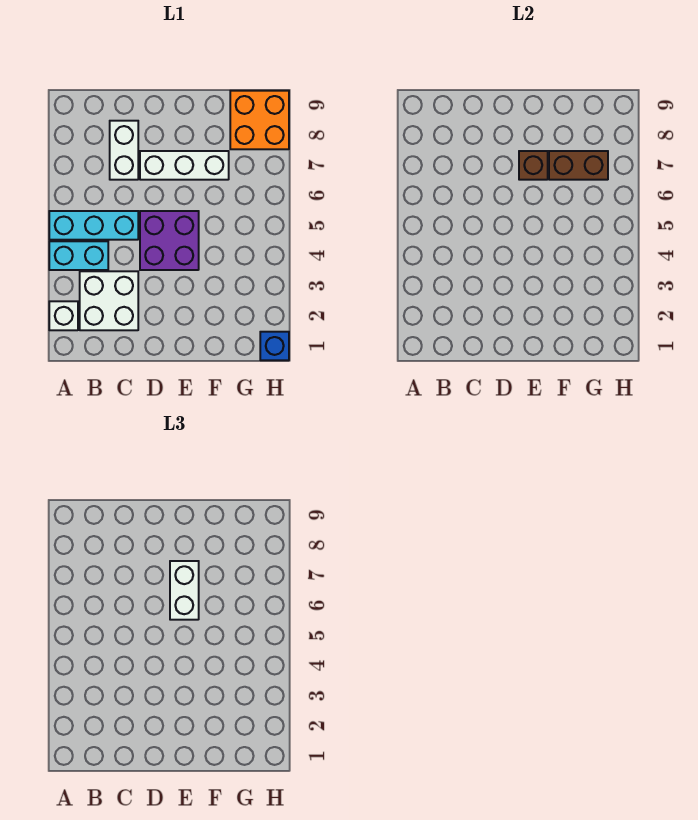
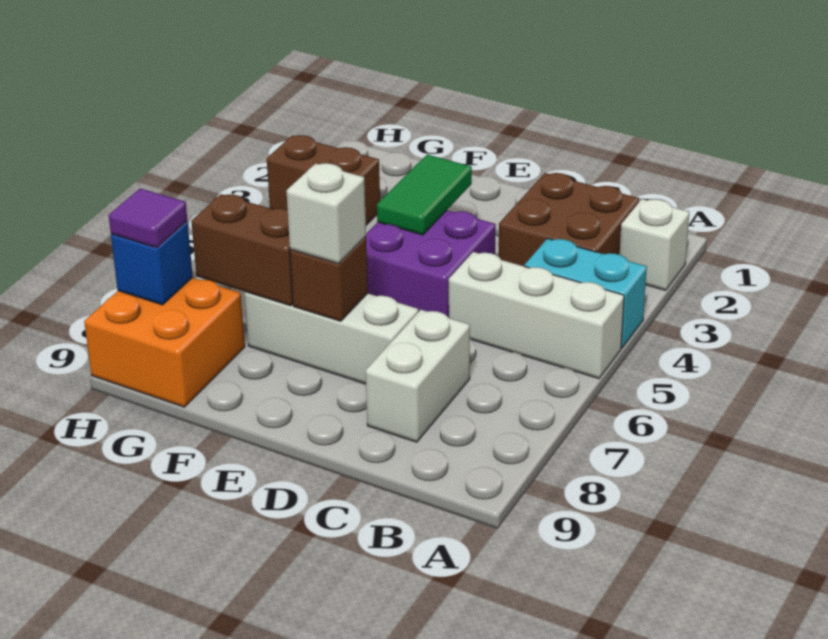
cyan 1x3 brick [49,211,138,240] -> white 1x3 brick [449,252,624,379]
white 2x2 brick [80,271,138,330] -> brown 2x2 brick [499,173,639,266]
none -> green 1x2 tile [377,155,472,235]
white 1x2 brick [170,561,199,620] -> white 1x1 brick [287,163,366,263]
none -> brown 1x2 brick [267,135,380,225]
blue 1x1 brick [260,332,289,360] -> blue 1x1 brick moved to [111,221,193,305]
none -> purple 1x1 tile [109,188,187,248]

